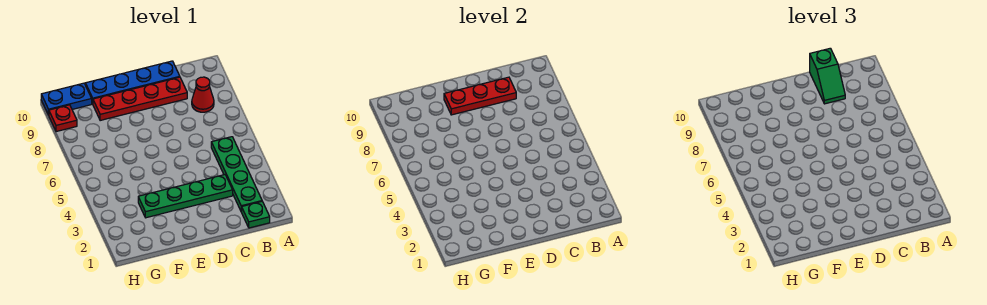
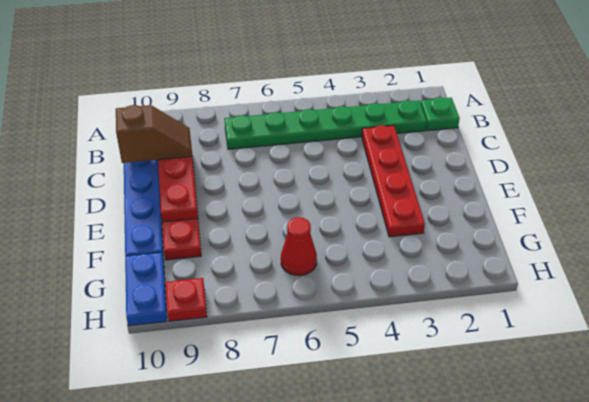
green 1x4 plate [211,137,262,212] -> green 1x6 plate [224,100,427,149]
red 1x1 cone [192,77,214,112] -> red 1x1 cone moved to [281,217,317,276]
green 1x4 plate [138,175,233,218] -> red 1x4 plate [362,125,425,237]
green 1x2 slope [810,48,845,104] -> brown 1x2 slope [116,105,192,163]

